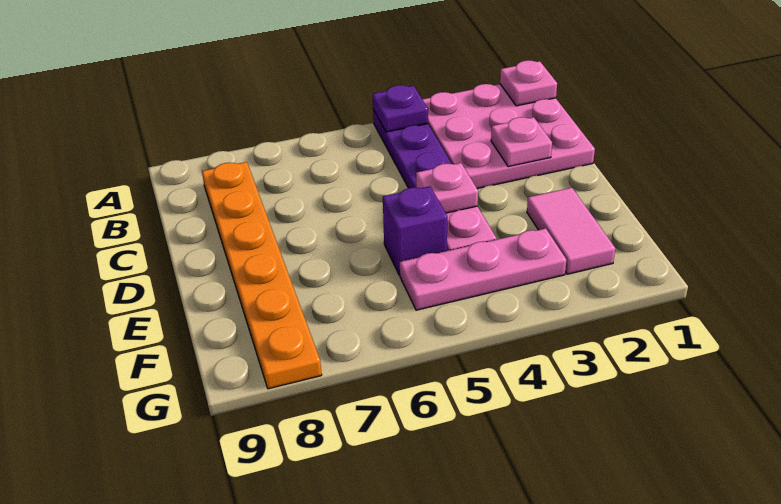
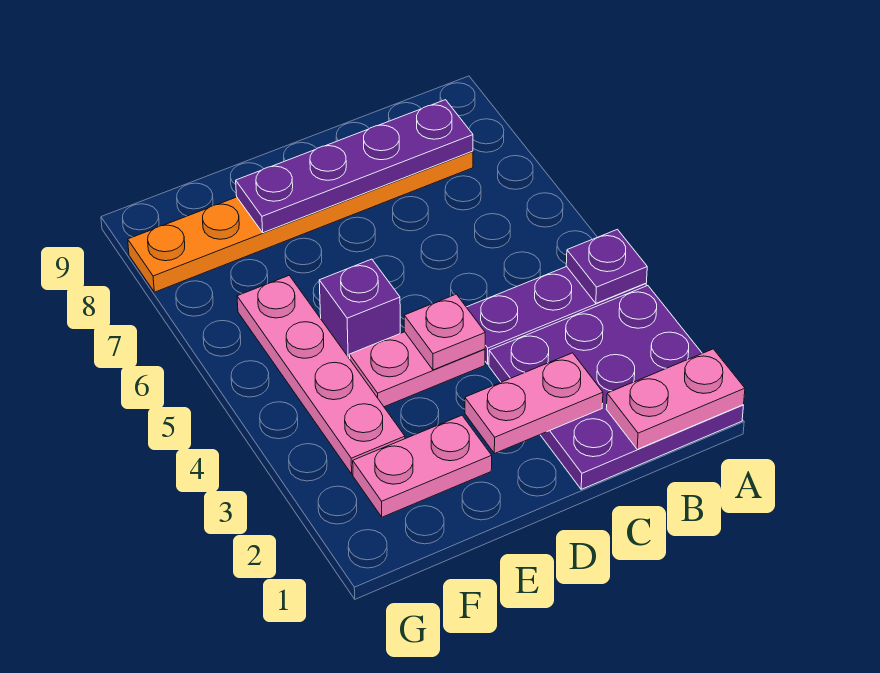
pink 3x3 plate [422,84,595,189] -> purple 3x3 plate [489,286,744,489]
pink 1x1 plate [500,60,557,106] -> pink 1x2 plate [606,349,745,449]
none -> purple 1x4 plate [236,100,473,233]
pink 1x1 plate [491,117,552,167] -> pink 1x2 plate [465,353,603,454]
pink 1x2 tile [527,188,615,274] -> pink 1x2 plate [353,415,492,517]
pink 1x3 plate [400,228,566,310] -> pink 1x4 plate [237,276,405,474]

